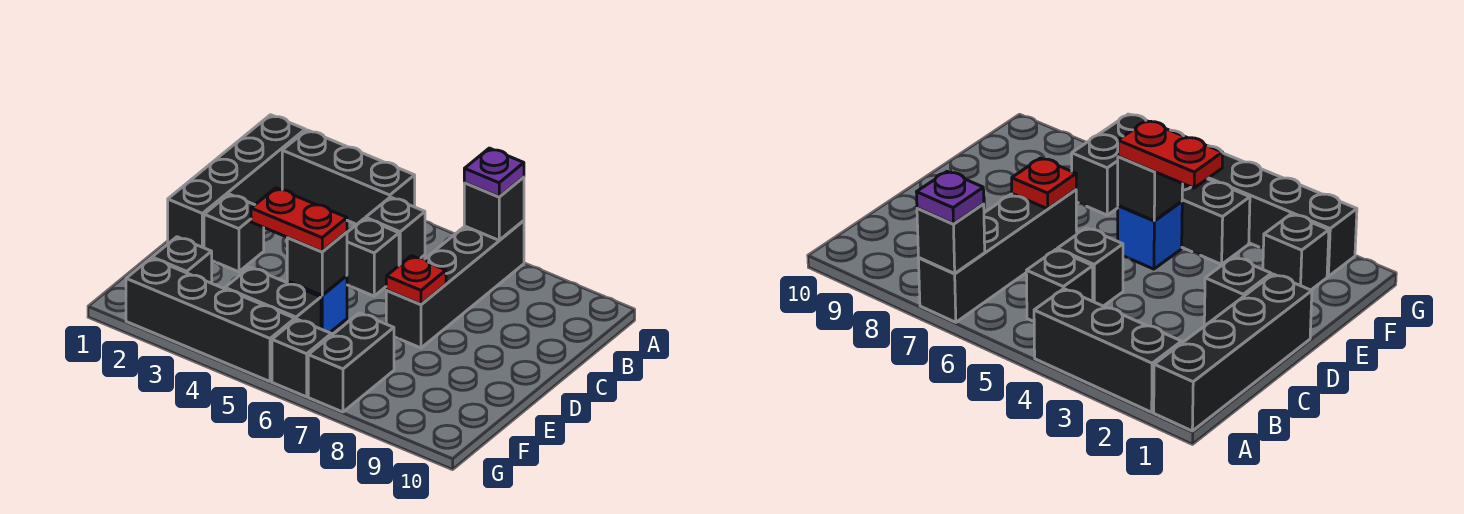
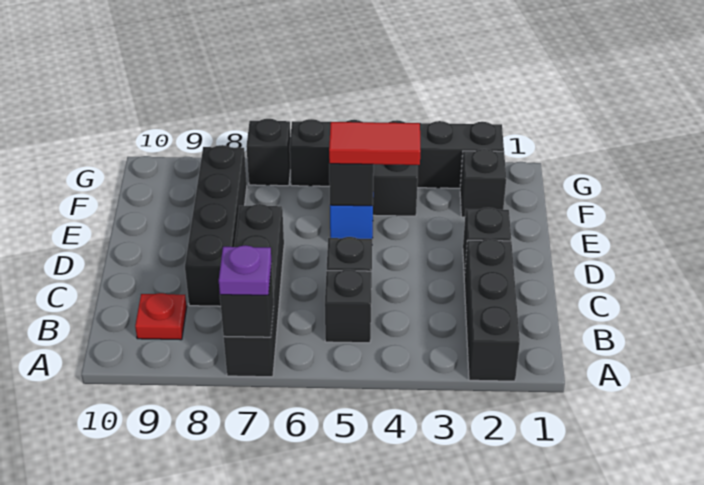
black 1x4 brick [168,115,305,248] -> black 1x4 brick moved to [185,145,247,306]
black 1x3 brick [282,130,415,224] -> black 1x3 brick turned to [464,239,520,381]
red 1x1 plate [386,256,446,304] -> red 1x1 plate moved to [135,293,187,340]
red 1x2 plate [251,188,347,252] -> red 1x2 tile [329,122,421,165]
black 1x2 brick [308,313,394,412] -> black 1x1 brick [246,119,290,186]

